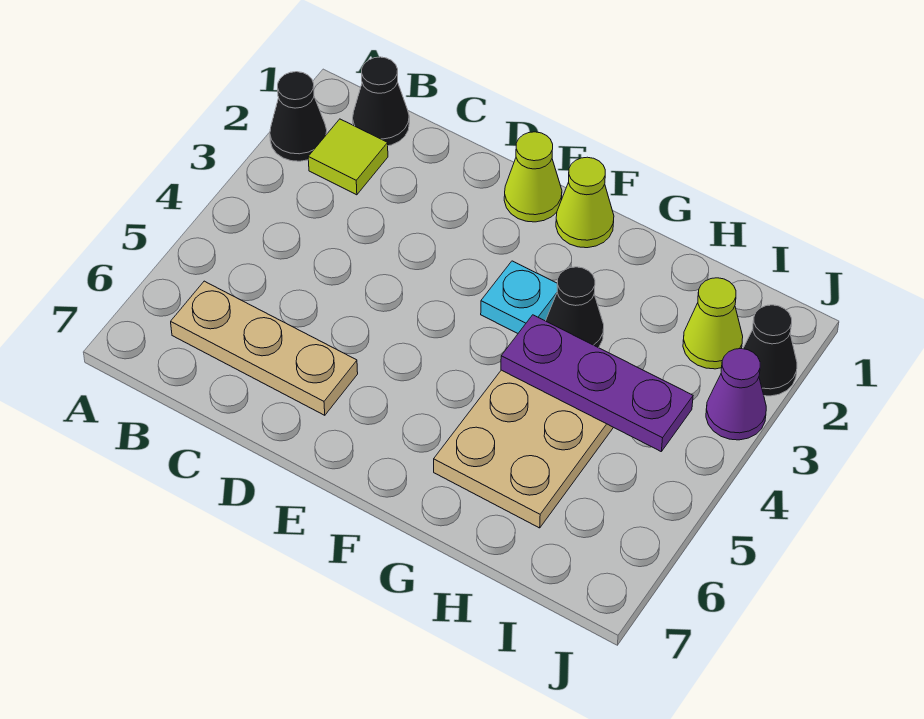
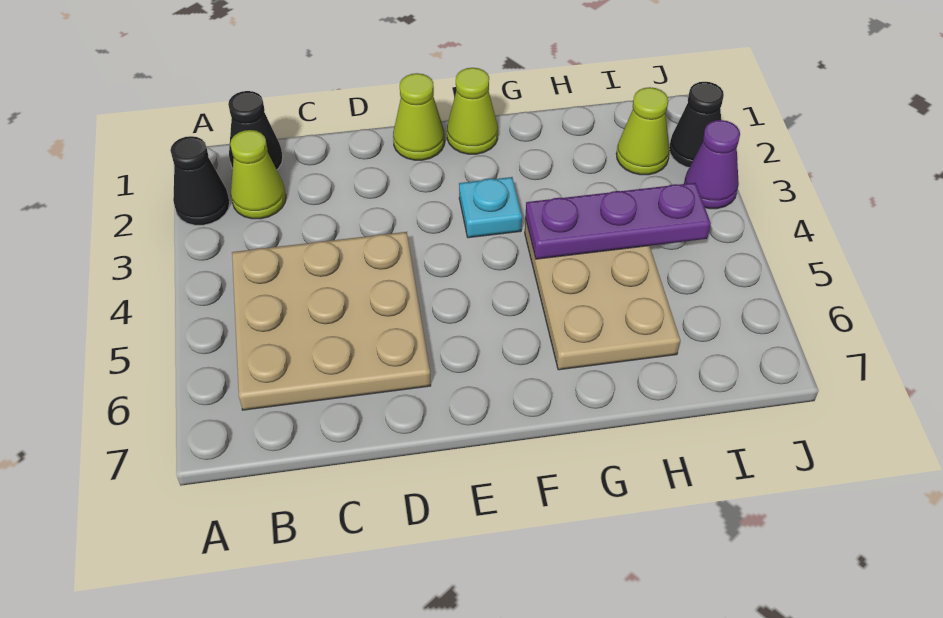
lime 1x1 tile [308,119,388,195] -> lime 1x1 cone [230,130,286,219]
tan 1x3 plate [171,281,358,415] -> tan 3x3 plate [232,232,431,410]
black 1x1 cone [546,267,604,348] -> none

